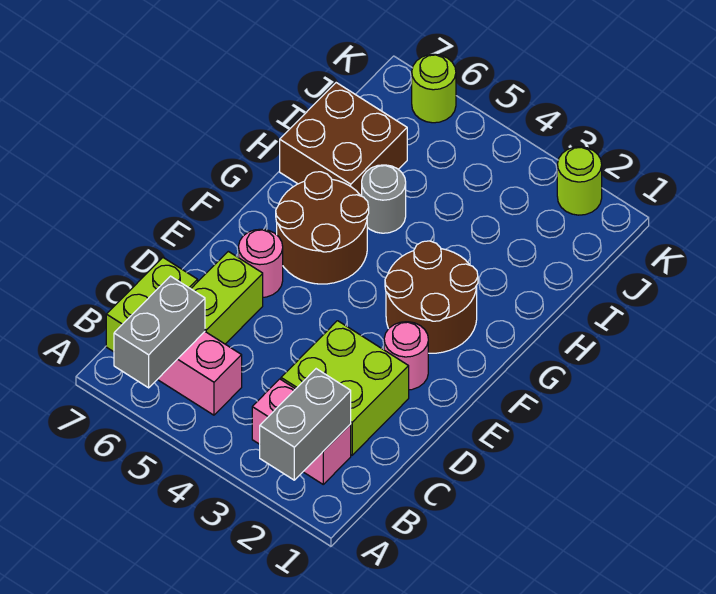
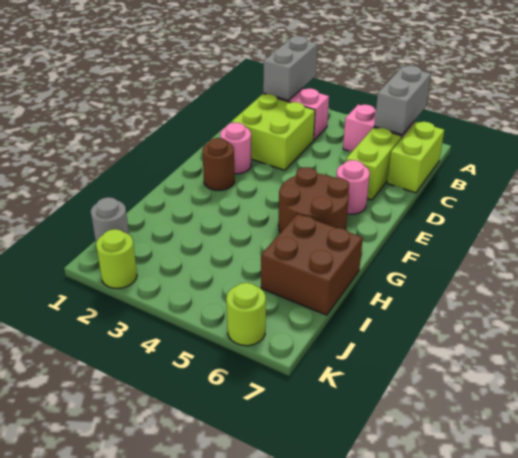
brown 2x2 round brick [385,241,478,353] -> brown 1x1 round brick [202,138,235,190]
grey 1x1 round brick [362,165,406,233] -> grey 1x1 round brick moved to [91,197,129,242]

